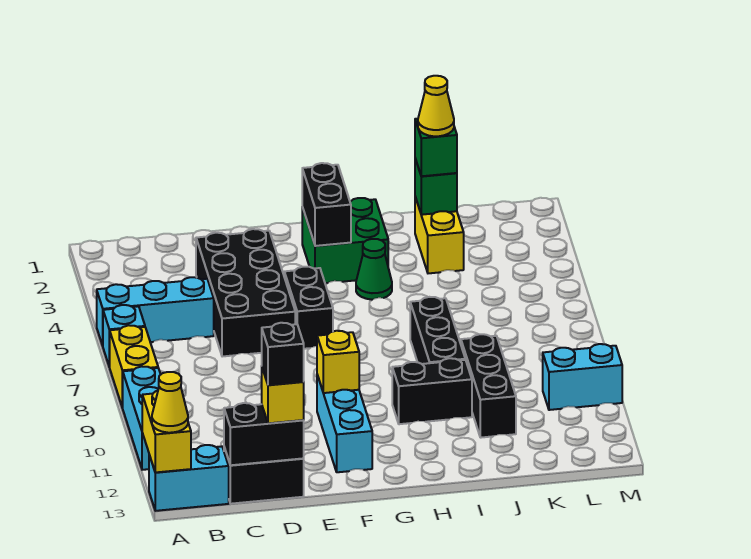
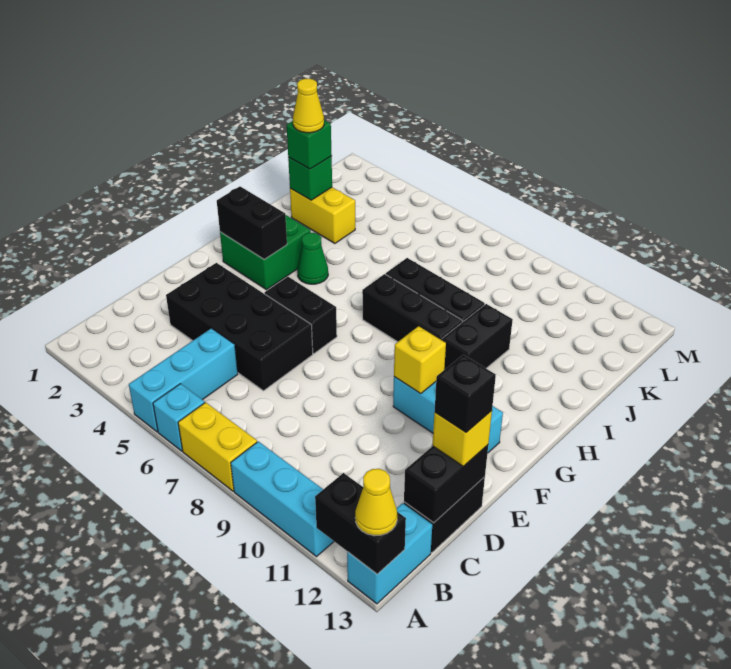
yellow 1x2 brick [142,391,191,472] -> black 1x2 brick [315,473,406,574]
black 1x3 brick [461,334,516,438] -> black 1x3 brick moved to [362,274,462,342]
cyan 1x2 brick [543,344,622,410] -> none

